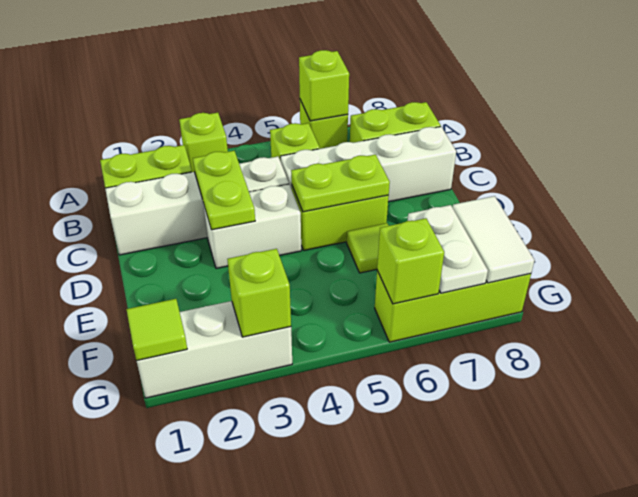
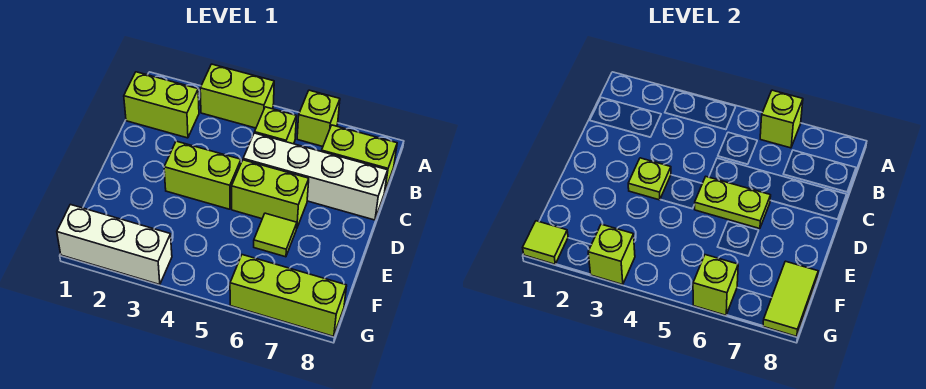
lime 1x1 brick [179,113,228,172] -> lime 1x2 brick [200,64,274,128]
white 1x4 brick [105,157,289,255] -> none
lime 1x2 plate [193,151,255,230] -> lime 1x1 plate [628,158,671,200]
white 1x2 brick [203,184,301,268] -> lime 1x2 brick [164,141,241,209]
white 1x2 plate [408,205,488,293] -> none
white 1x2 tile [453,196,535,283] -> lime 1x2 tile [763,261,818,336]

